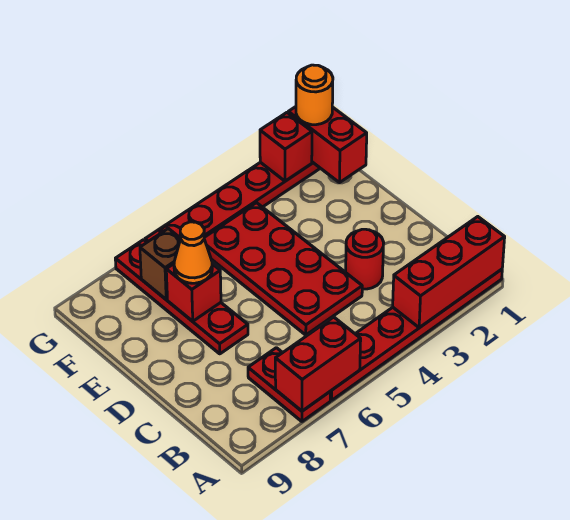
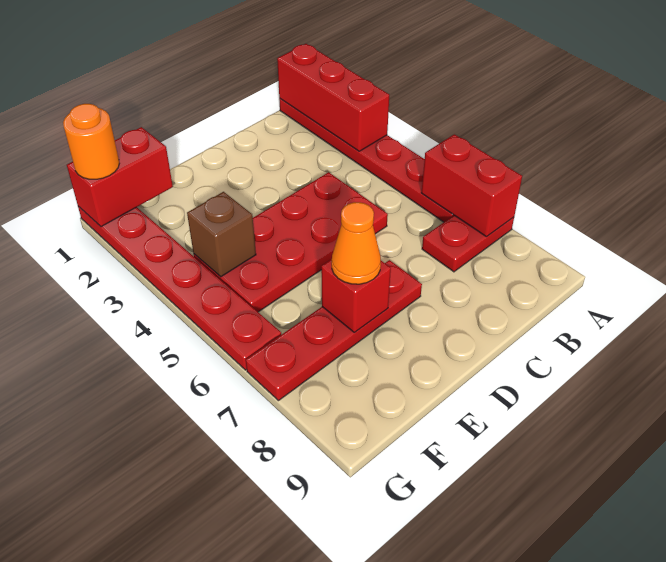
red 1x1 round brick [346,229,384,289] -> none
brown 1x1 brick [140,228,180,299] -> brown 1x1 brick moved to [187,192,256,277]
red 1x1 brick [260,113,312,181] -> none

